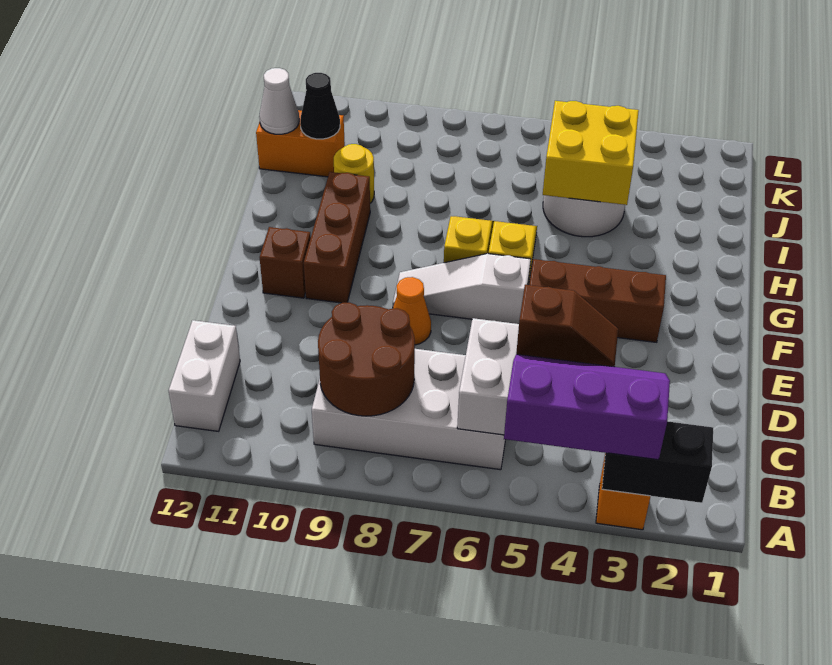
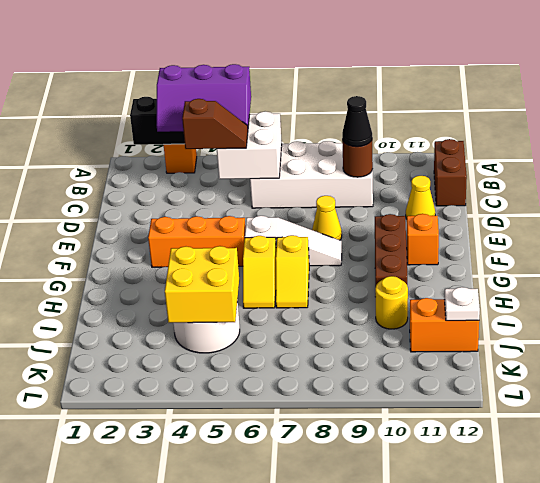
brown 2x2 round brick [318,302,415,416] -> brown 1x1 round brick [342,139,373,177]
white 1x2 brick [169,320,240,431] -> brown 1x2 brick [434,139,467,206]
brown 1x2 slope [516,285,618,367] -> brown 1x2 slope turned to [182,99,248,149]
none -> yellow 1x1 cone [406,176,435,219]
orange 1x1 cone [393,277,431,345] -> yellow 1x1 cone [312,196,342,240]
brown 1x3 brick [529,259,666,342] -> orange 1x3 brick [148,216,246,267]
brown 1x1 brick [260,227,311,298] -> orange 1x1 brick [407,214,439,265]
black 1x1 cone [300,73,340,139] -> black 1x1 cone moved to [342,96,372,147]
white 1x1 cone [259,68,299,134] -> white 1x1 plate [444,287,480,321]

